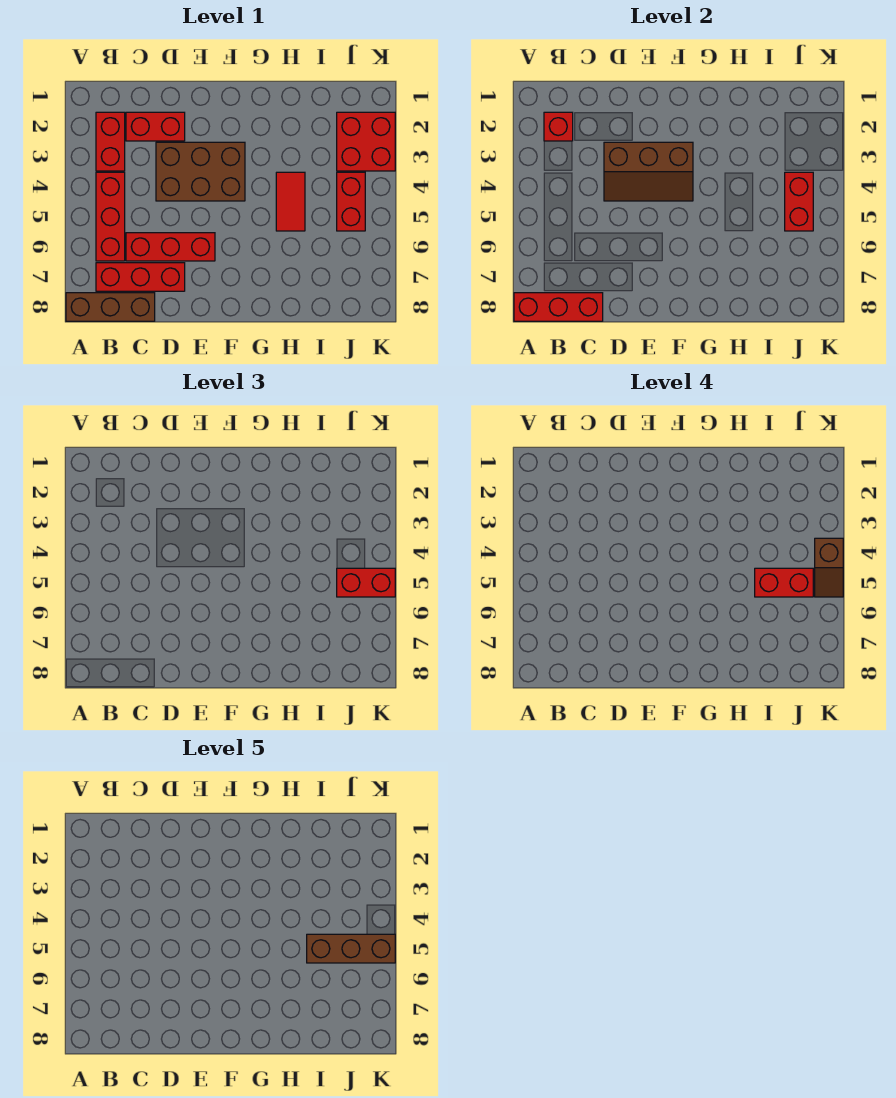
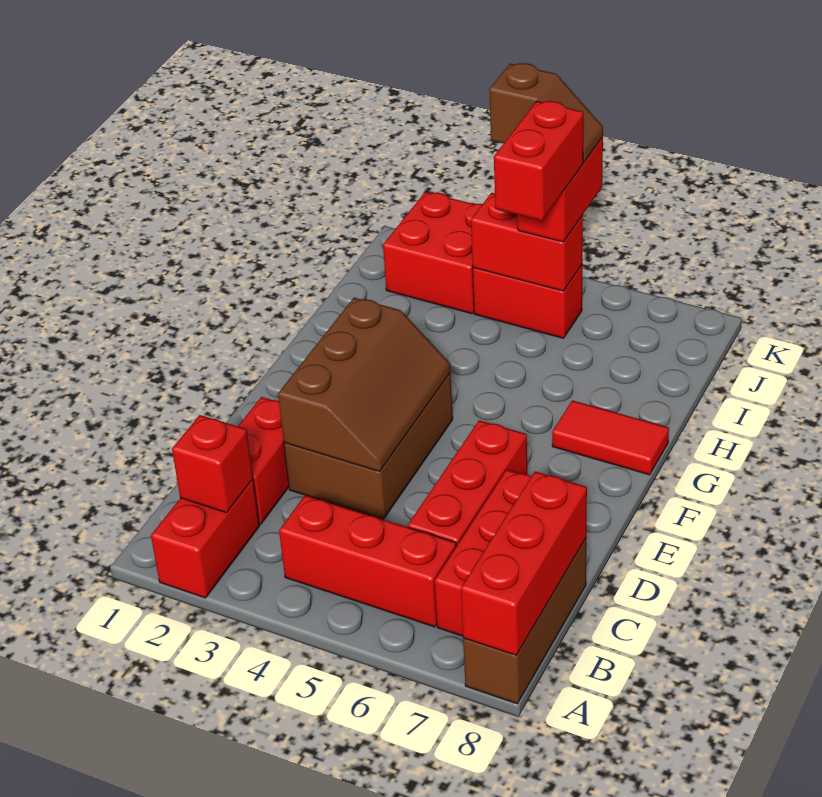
red 1x2 brick [96,112,125,171] -> red 1x2 brick turned to [151,479,260,598]
red 1x2 tile [276,172,305,231] -> red 1x2 tile moved to [552,400,669,475]
brown 1x3 brick [307,934,395,963] -> none

